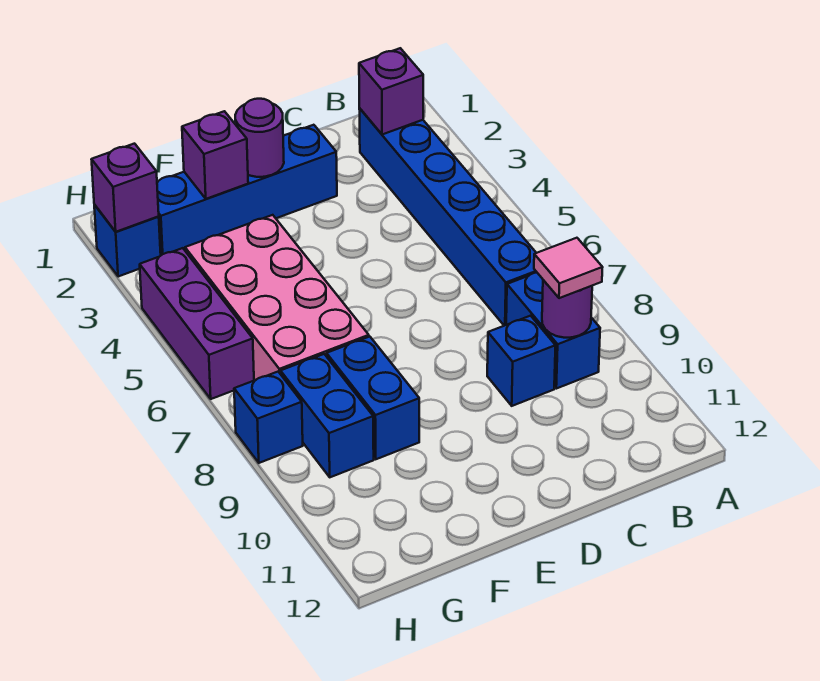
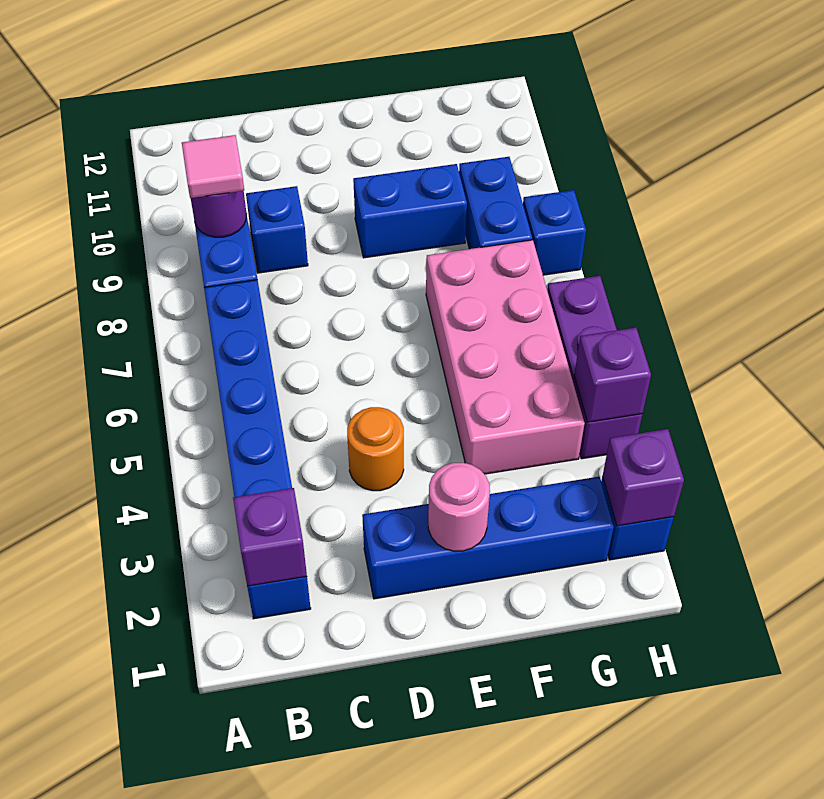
none -> orange 1x1 round brick [347,407,404,491]
purple 1x1 round brick [235,99,284,177] -> pink 1x1 round brick [428,463,490,551]
purple 1x1 brick [182,111,248,199] -> purple 1x1 brick moved to [574,328,651,422]
blue 1x2 brick [327,337,419,459] -> blue 1x2 brick turned to [353,164,467,258]

